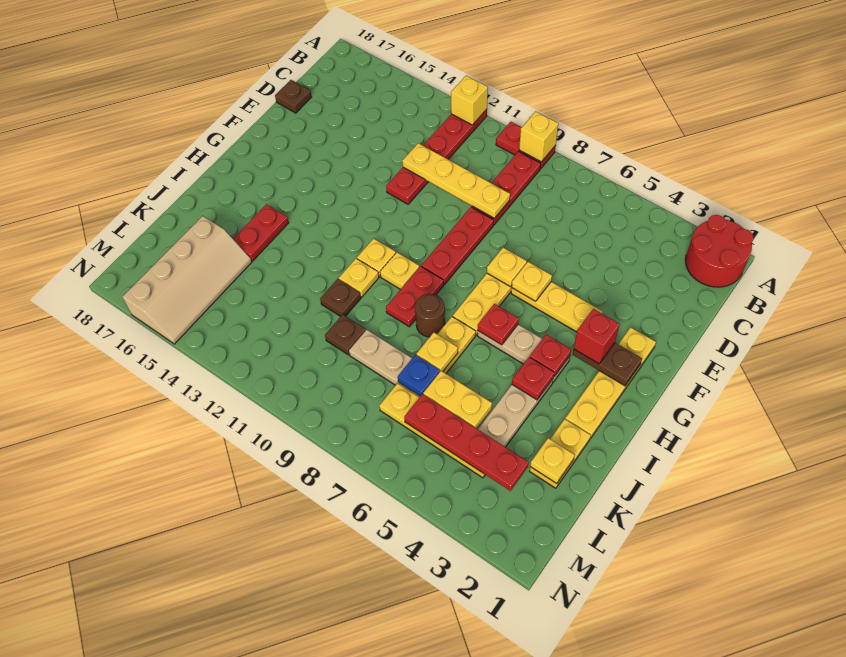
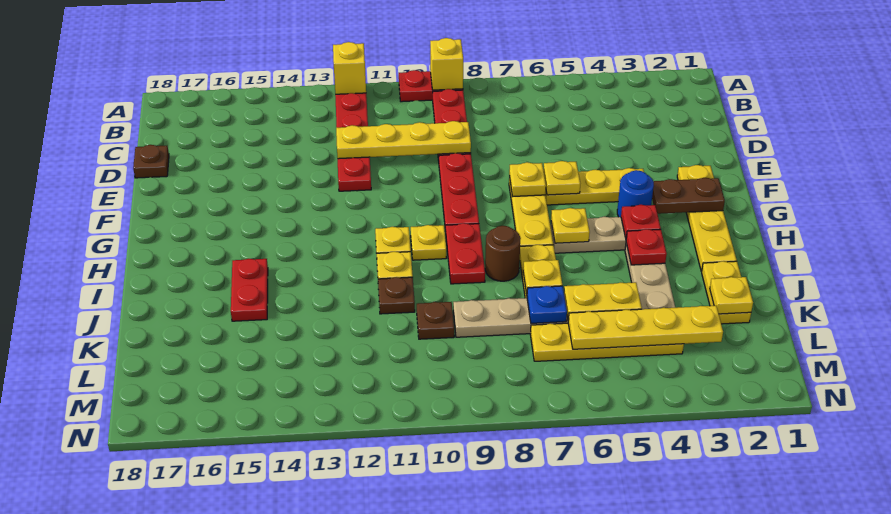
red 2x2 round brick [685,215,753,287] -> none
red 1x1 brick [574,309,620,364] -> none
none -> blue 1x1 round brick [617,170,654,217]
red 1x1 plate [478,304,519,345] -> yellow 1x1 plate [551,208,590,243]
tan 2x4 slope [122,216,252,344] -> none
red 1x4 plate [404,394,529,491] -> yellow 1x4 plate [568,306,723,349]

